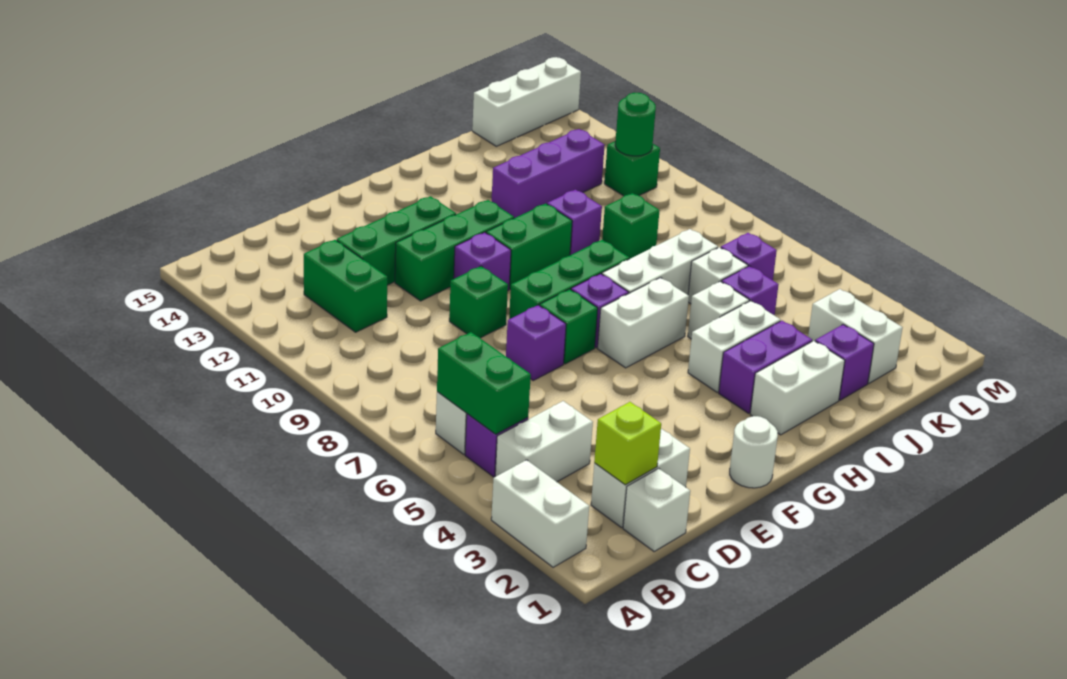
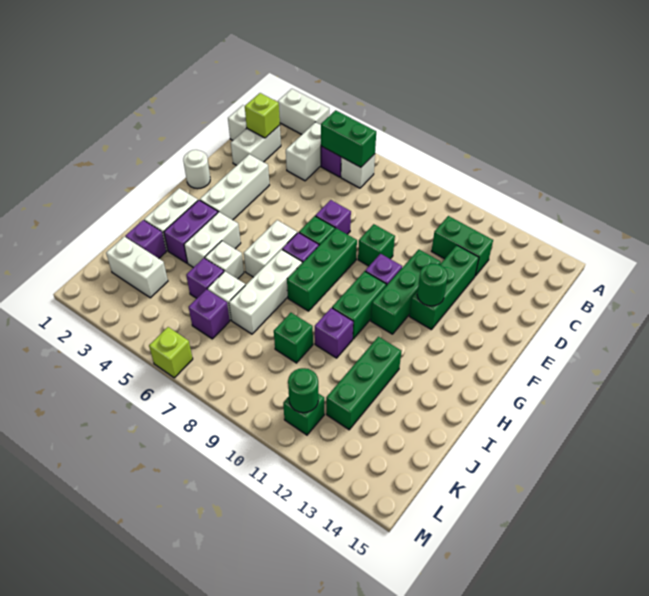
none -> green 1x1 round brick [417,264,448,306]
purple 1x3 brick [492,129,605,218] -> green 1x3 brick [326,337,401,430]
white 1x3 brick [472,57,581,146] -> white 1x3 brick moved to [200,154,269,220]
none -> lime 1x1 brick [149,327,193,378]

